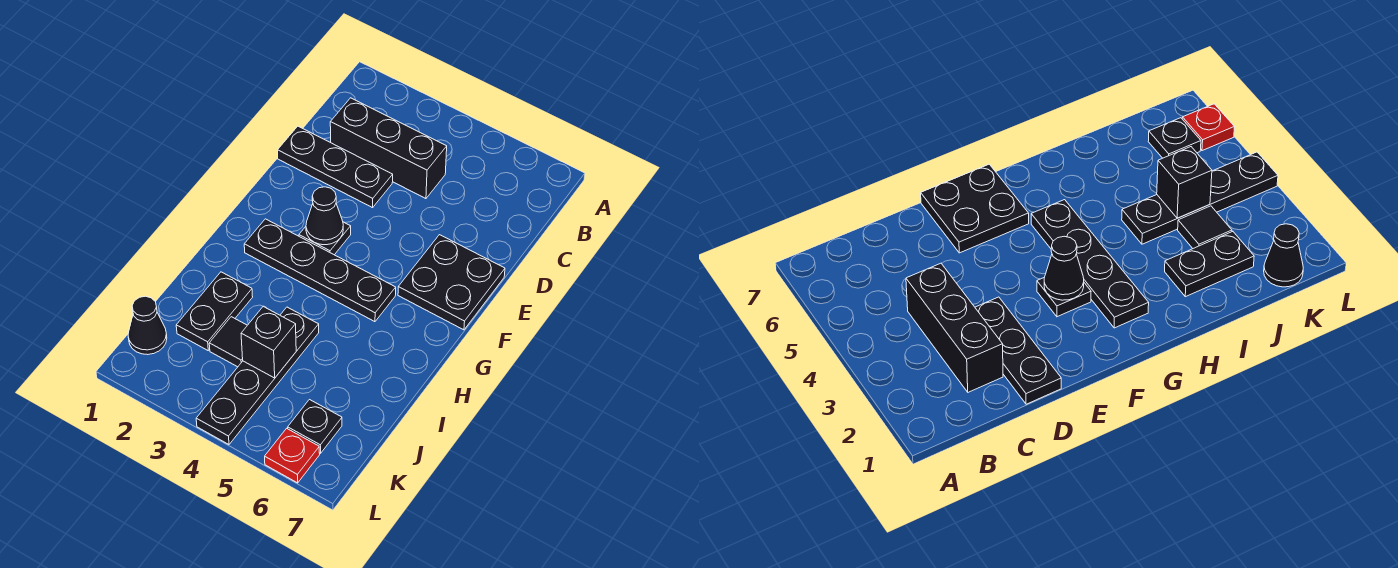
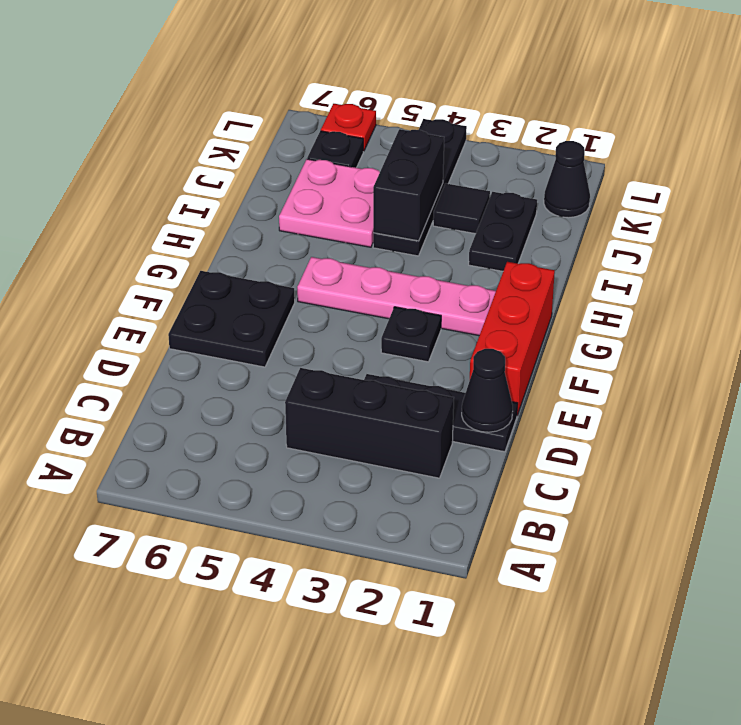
none -> red 1x3 brick [470,262,555,415]
black 1x1 cone [306,187,343,245] -> black 1x1 cone moved to [462,349,513,432]
black 1x4 plate [244,219,396,322] -> pink 1x4 plate [297,257,496,336]
none -> pink 2x2 plate [279,159,380,247]
black 1x1 brick [241,306,296,378] -> black 1x2 brick [373,129,444,241]

